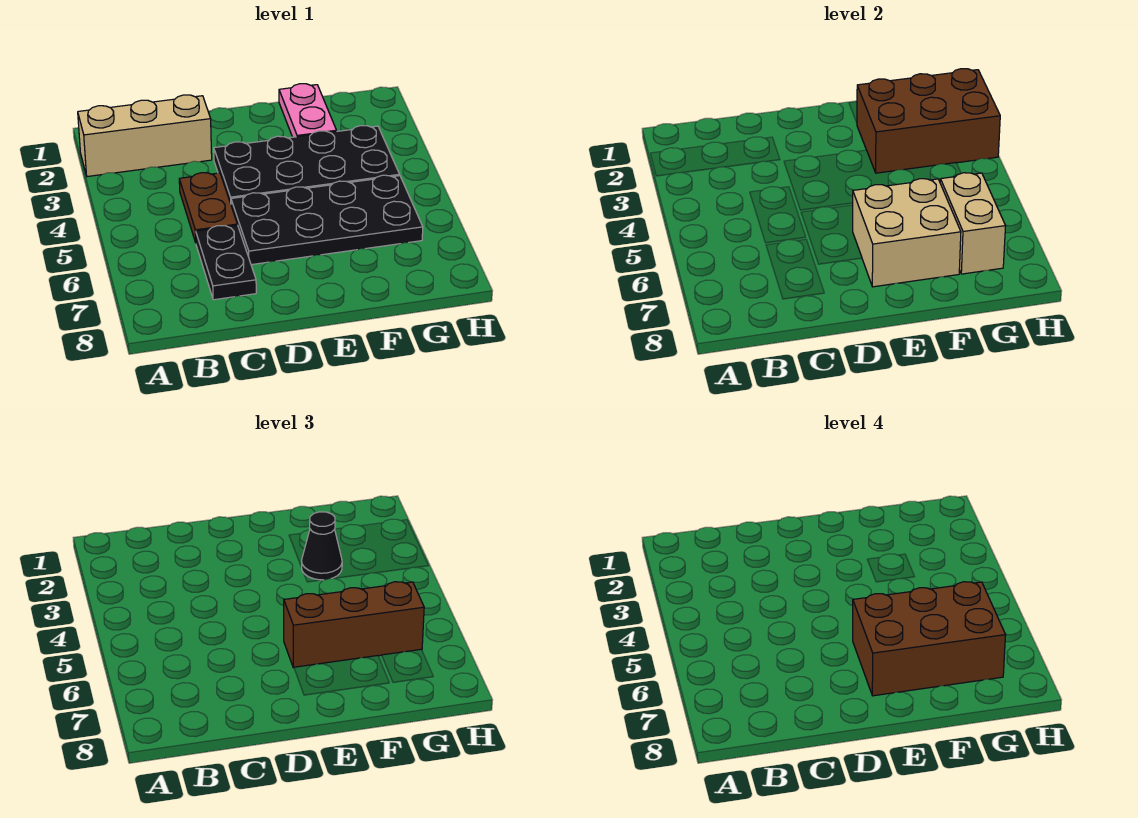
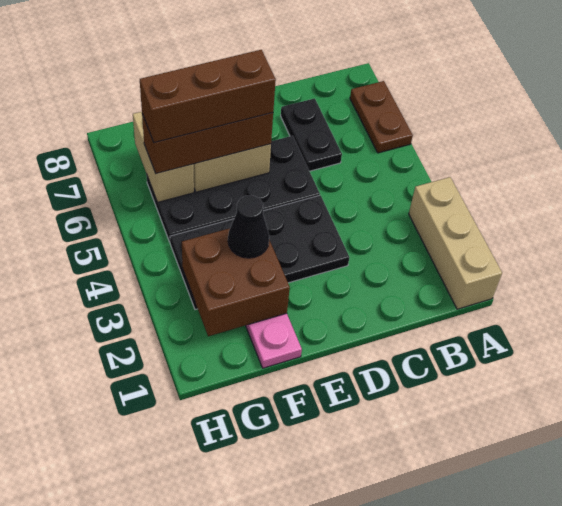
tan 1x3 brick [78,95,212,177] -> tan 1x3 brick turned to [409,177,502,309]
brown 1x2 plate [179,173,237,242] -> brown 1x2 plate moved to [350,81,413,153]
brown 2x3 brick [853,582,1006,696] -> brown 1x3 brick [140,50,276,143]
brown 2x3 brick [857,69,1000,173] -> brown 2x2 brick [182,228,290,336]

